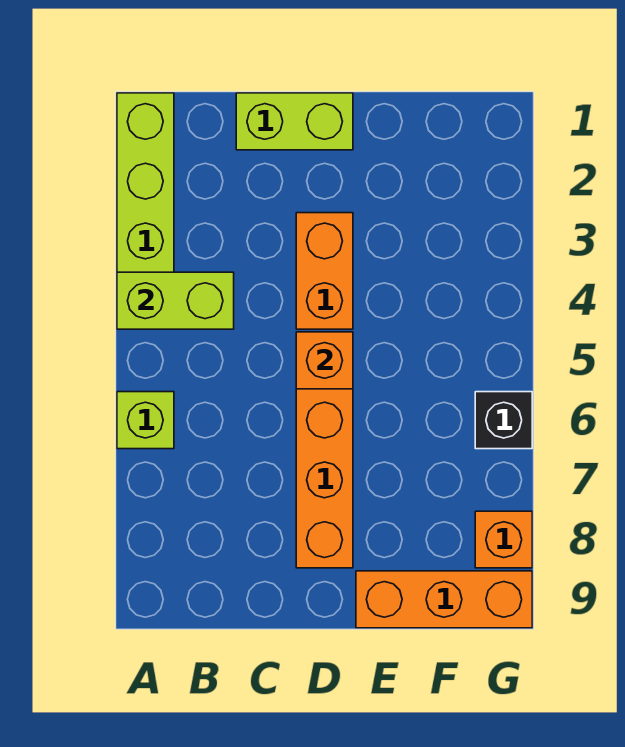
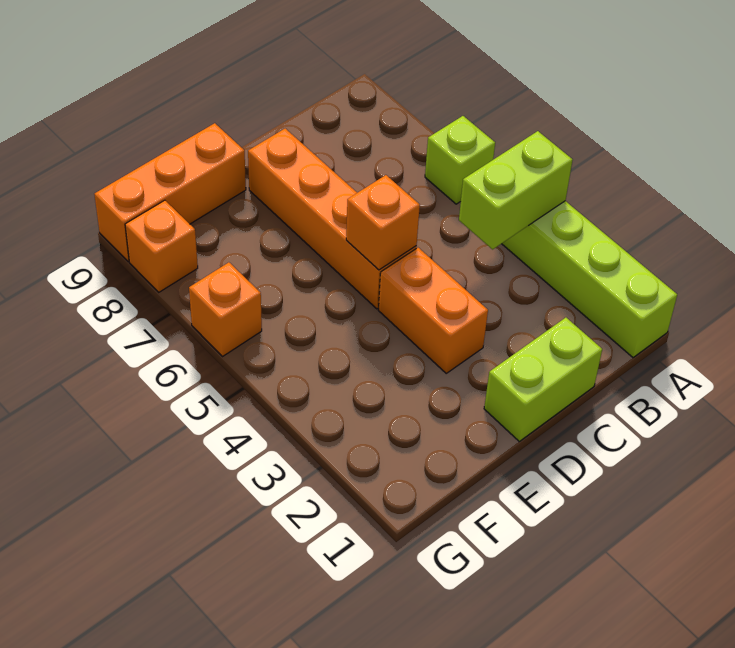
black 1x1 brick [475,392,532,449] -> orange 1x1 brick [189,262,262,356]

